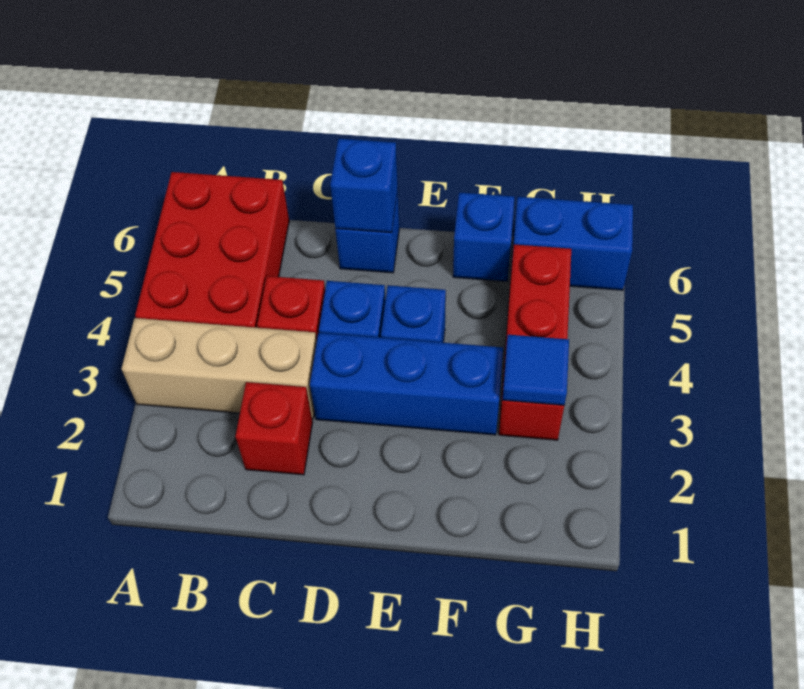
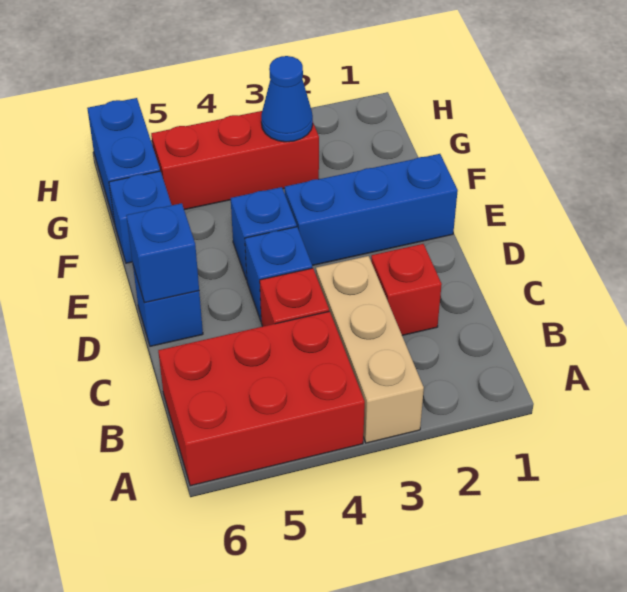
blue 1x3 brick [310,333,503,435] -> blue 1x3 brick turned to [285,154,458,265]
blue 1x1 tile [502,335,569,405] -> blue 1x1 cone [261,56,313,142]

